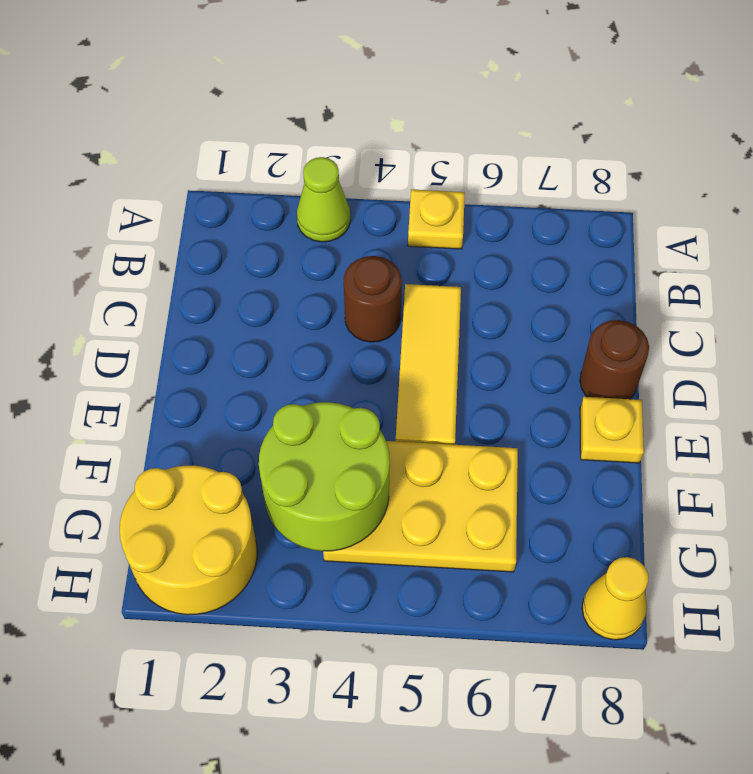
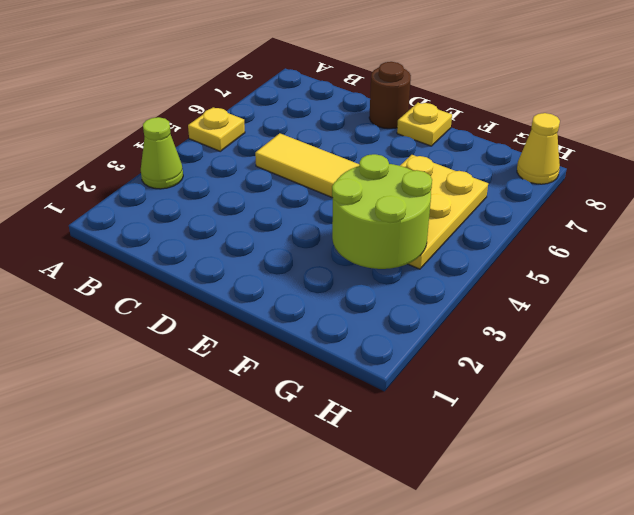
brown 1x1 round brick [344,256,402,342] -> none
yellow 2x2 round brick [119,465,257,615] -> none

